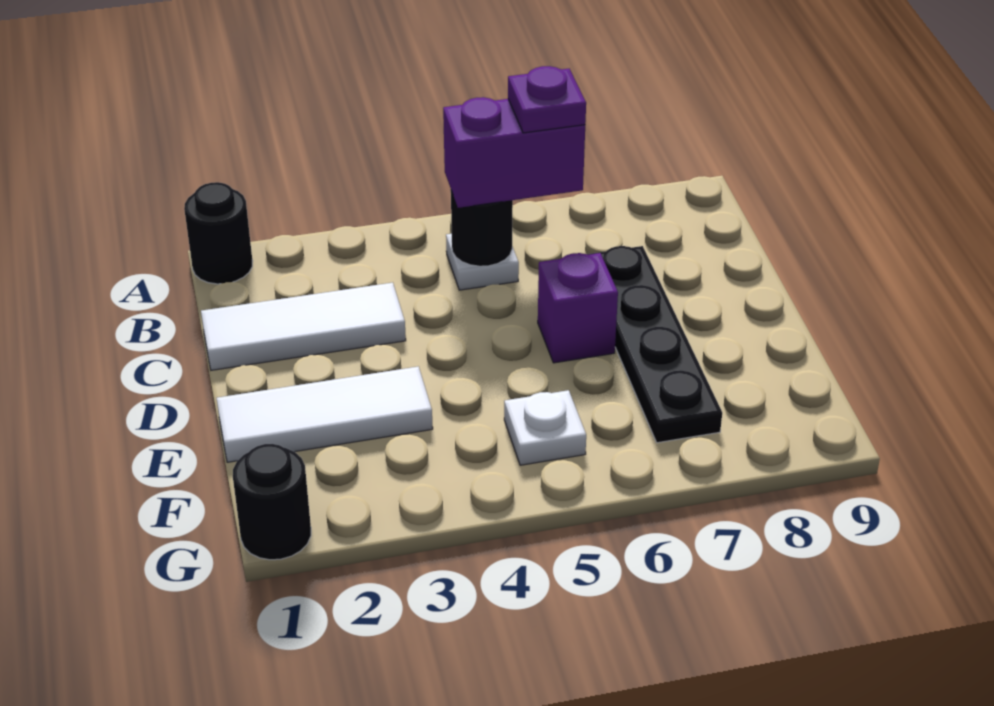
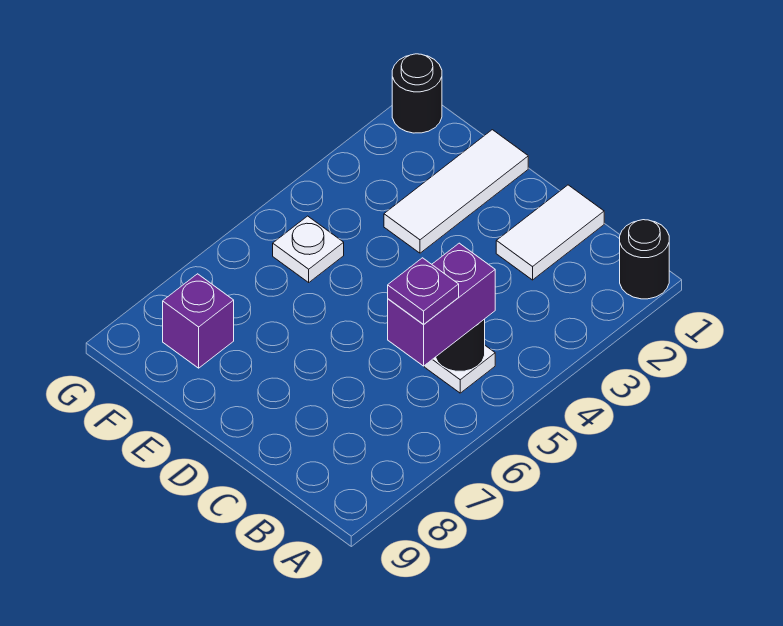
white 1x3 tile [201,283,406,370] -> white 1x2 tile [496,185,604,280]
black 1x4 plate [587,246,722,443] -> none
purple 1x1 brick [538,253,618,363] -> purple 1x1 brick moved to [163,274,234,368]

